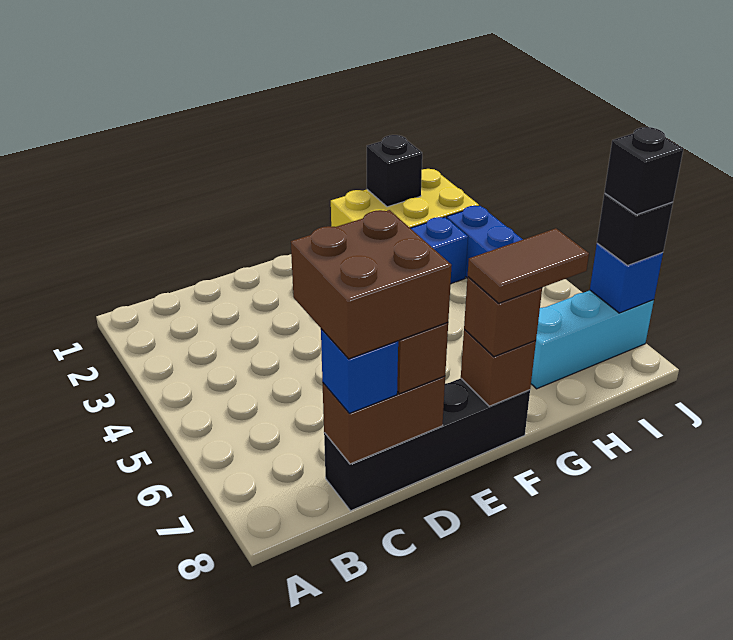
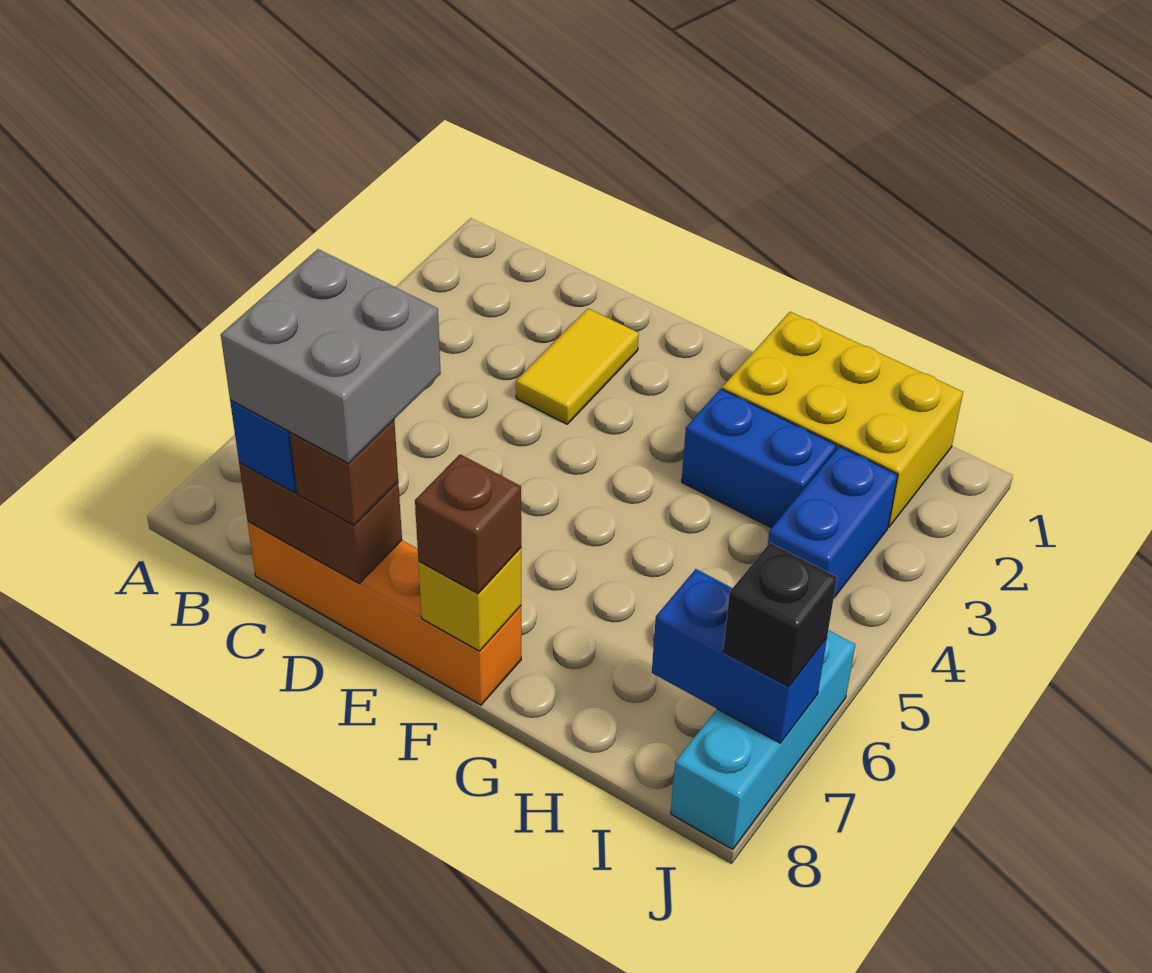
brown 2x2 brick [291,210,452,359] -> grey 2x2 brick [221,249,441,463]
black 1x4 brick [324,378,530,511] -> orange 1x4 brick [248,522,521,705]
none -> yellow 1x2 tile [516,308,639,424]
brown 1x1 brick [461,329,536,406] -> yellow 1x1 brick [418,548,521,651]
brown 1x2 tile [468,228,589,303] -> none
black 1x1 brick [367,135,422,207] -> none
cyan 1x3 brick [531,290,654,389] -> cyan 1x3 brick turned to [671,630,855,849]
blue 1x1 brick [590,243,663,313] -> blue 1x2 brick [652,569,827,743]
black 1x1 brick [604,127,683,215] -> none

